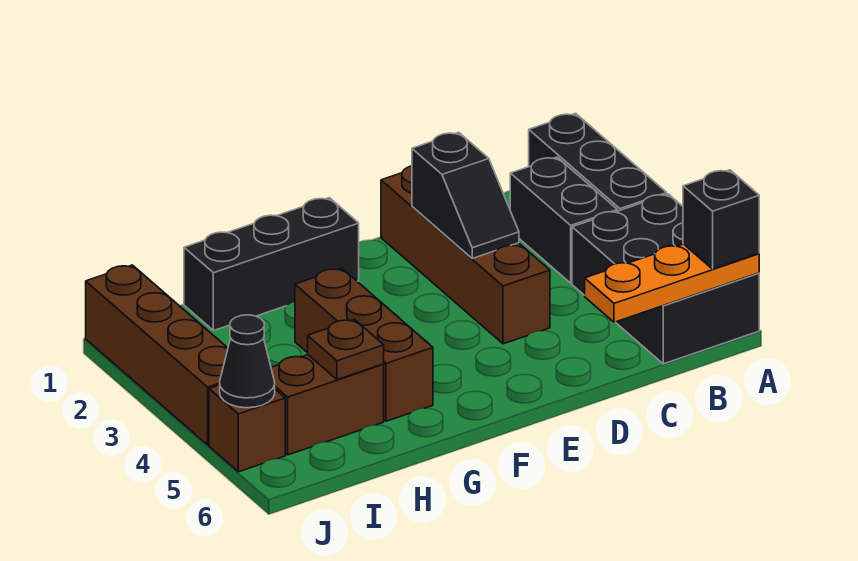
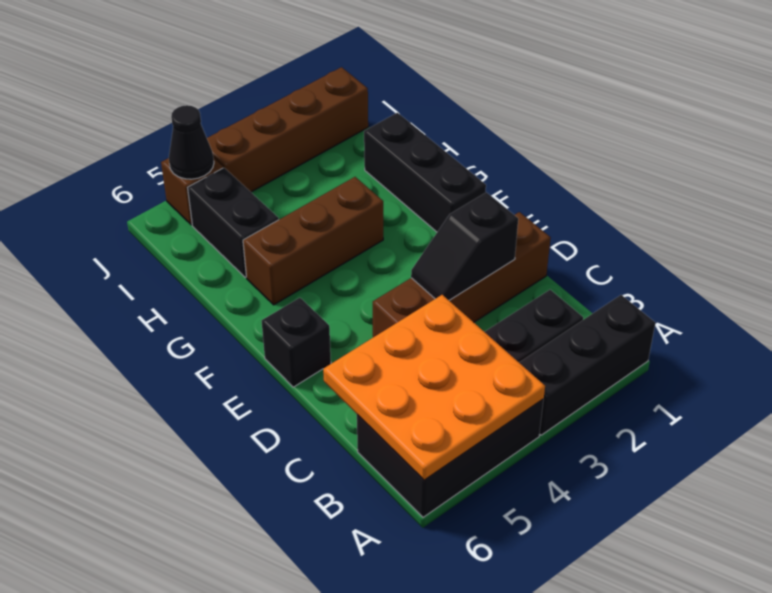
orange 1x3 plate [585,244,759,322] -> orange 3x3 plate [323,295,545,480]
black 1x1 brick [683,170,759,269] -> black 1x1 brick moved to [262,298,331,387]
brown 1x2 brick [271,355,384,455] -> black 1x2 brick [188,168,279,277]
brown 1x1 plate [308,319,384,380] -> none

